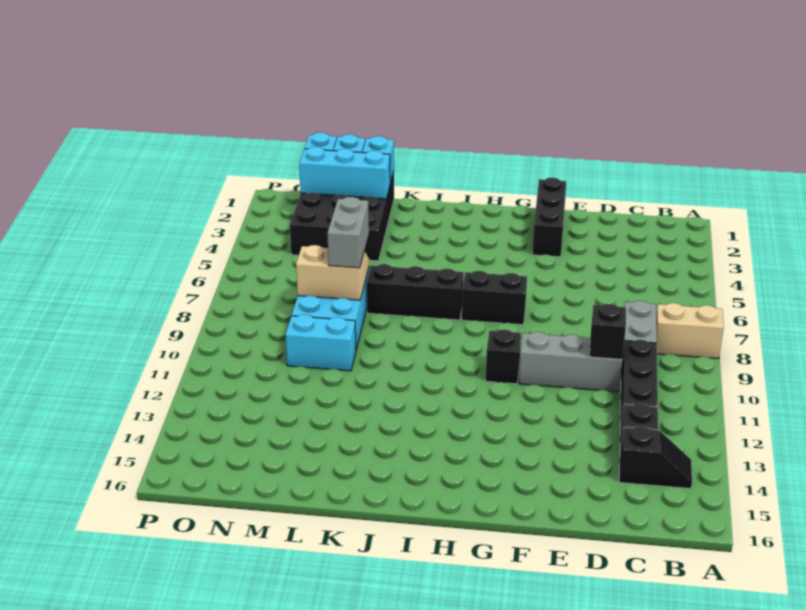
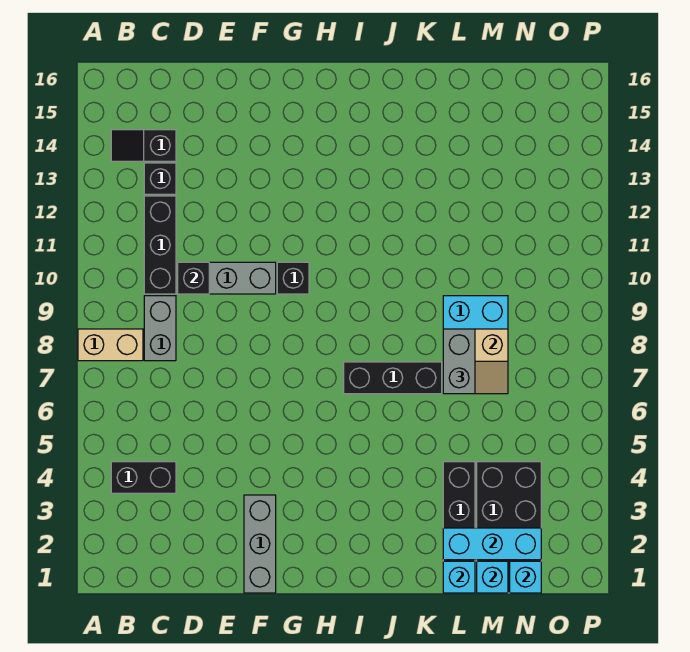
black 1x3 brick [532,178,566,257] -> grey 1x3 brick [244,495,276,593]
black 1x2 brick [462,271,527,325] -> black 1x2 brick moved to [111,462,176,493]
cyan 1x2 brick [285,315,356,371] -> none

